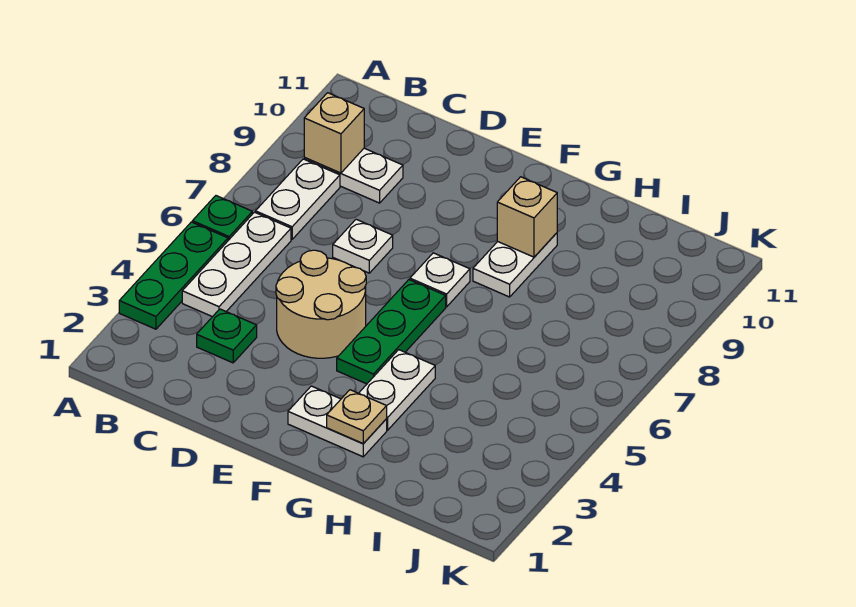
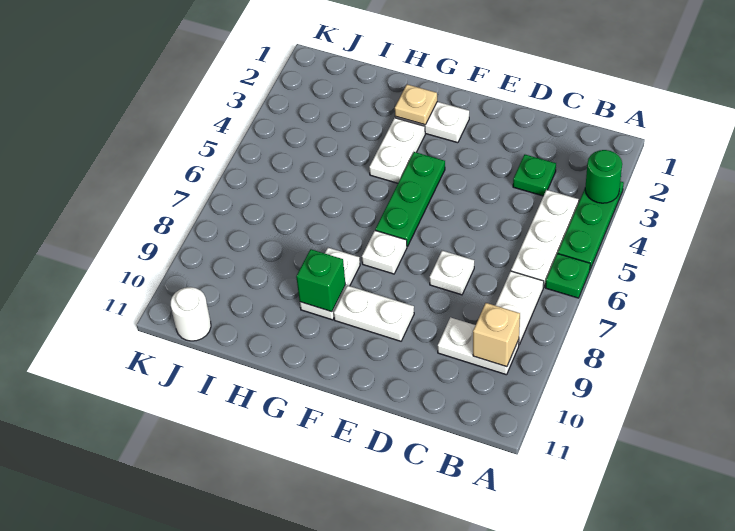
none -> green 1x1 round brick [585,150,622,203]
tan 2x2 round brick [276,250,366,358] -> none
none -> white 1x2 plate [334,286,414,341]
tan 1x1 brick [497,177,557,257] -> green 1x1 brick [296,249,346,312]
none -> white 1x1 round brick [171,287,211,341]

